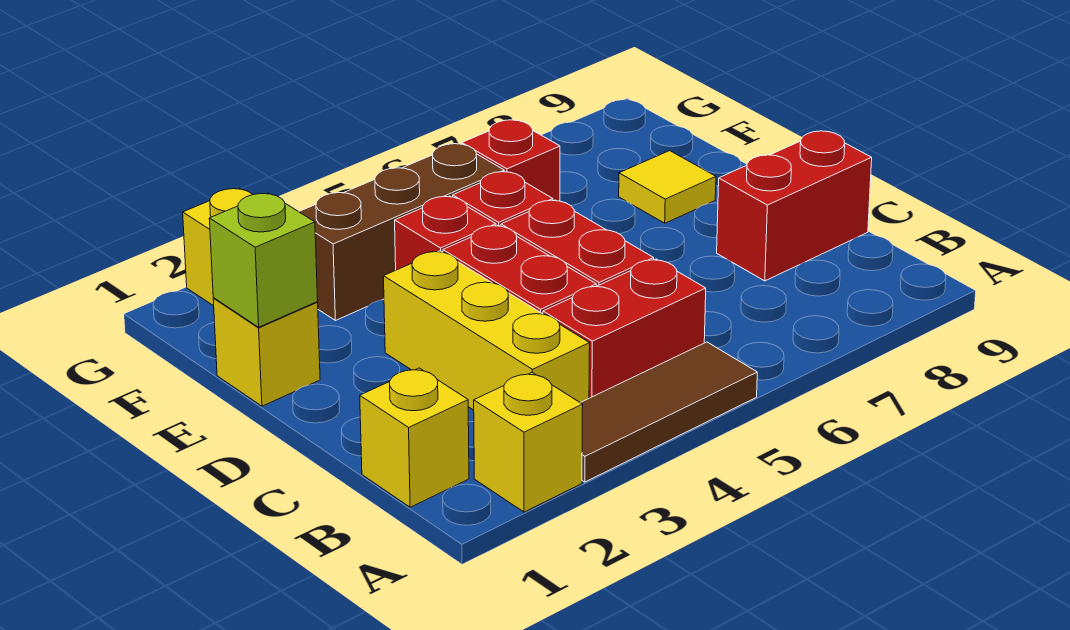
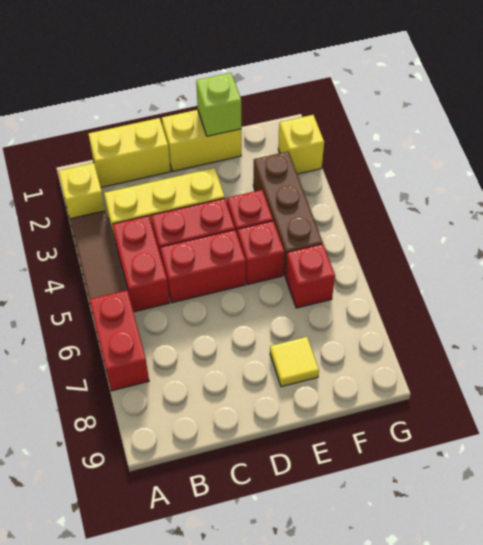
yellow 1x1 brick [360,368,469,507] -> yellow 1x2 brick [88,118,171,187]
red 1x2 brick [717,131,872,281] -> red 1x2 brick moved to [89,290,149,391]
yellow 1x1 brick [213,298,320,406] -> yellow 1x2 brick [162,110,241,171]

